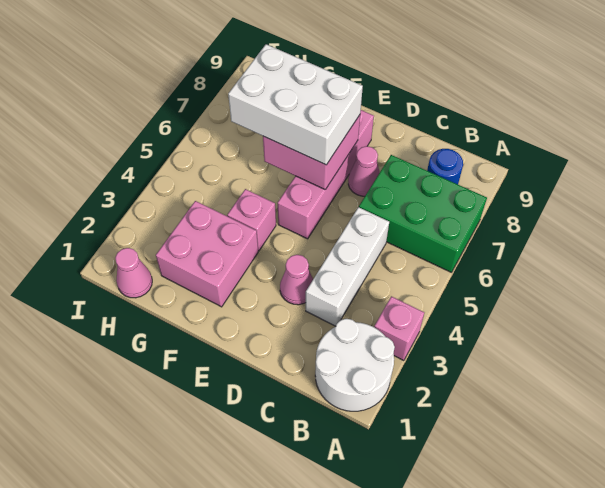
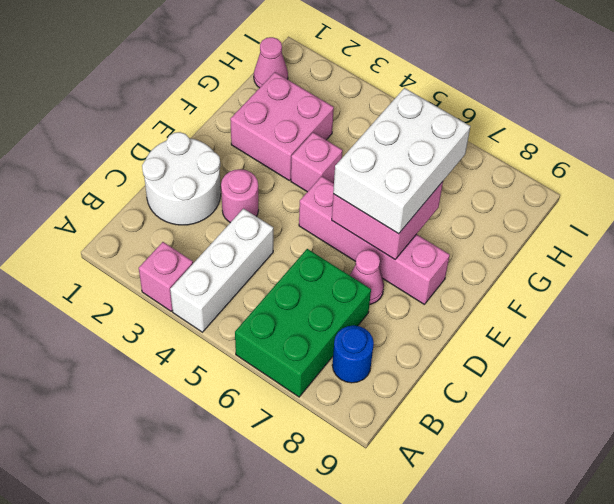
white 2x2 round brick [315,319,395,411] -> white 2x2 round brick moved to [142,132,221,225]
white 1x3 brick [306,207,389,326] -> white 1x3 brick turned to [170,209,273,332]
pink 1x1 cone [280,255,313,305] -> pink 1x1 round brick [221,169,258,223]

